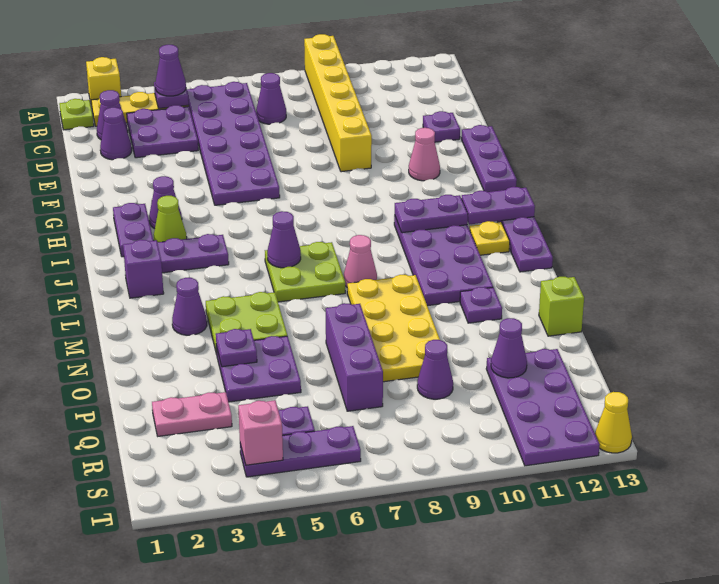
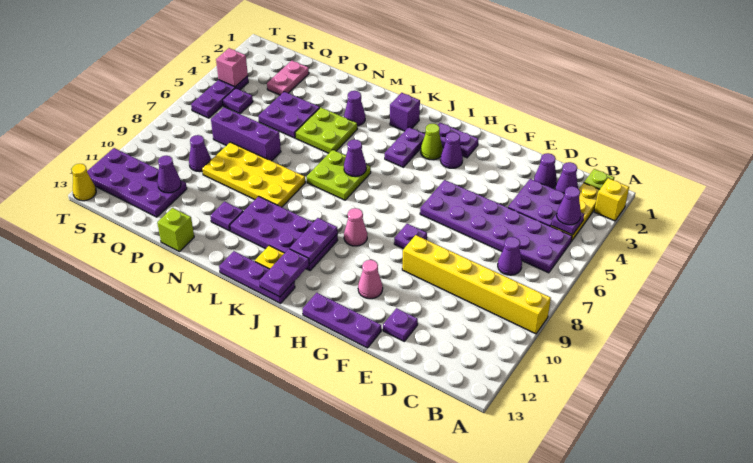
pink 1x1 cone [344,235,377,287] -> pink 1x1 cone moved to [344,208,367,246]
purple 1x1 plate [216,329,257,367] -> purple 1x1 plate moved to [394,224,427,249]

